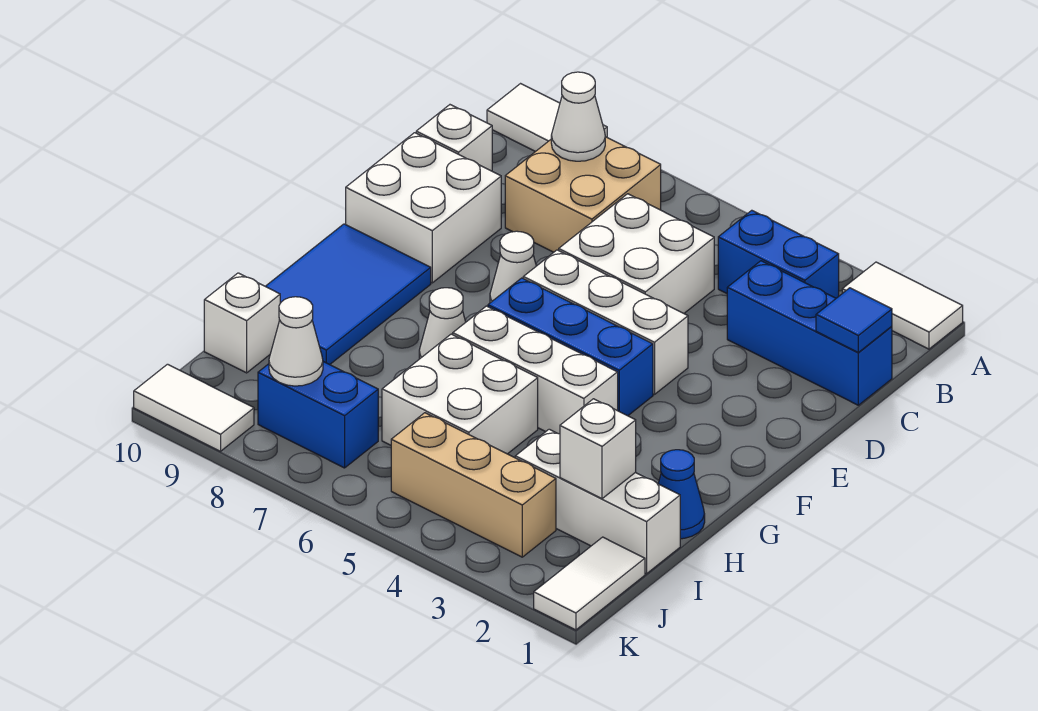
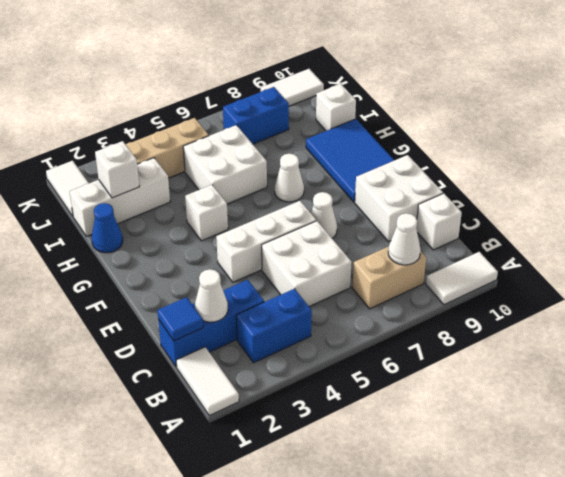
white 1x2 tile [842,262,963,349] -> white 1x2 tile turned to [176,347,239,416]
tan 2x2 brick [505,137,661,252] -> tan 1x2 brick [352,246,426,309]
blue 1x3 brick [488,278,653,416] -> none
white 1x3 brick [453,306,618,434] -> white 1x1 brick [185,185,228,241]
white 1x1 cone [269,297,323,386] -> white 1x1 cone moved to [195,269,228,322]

